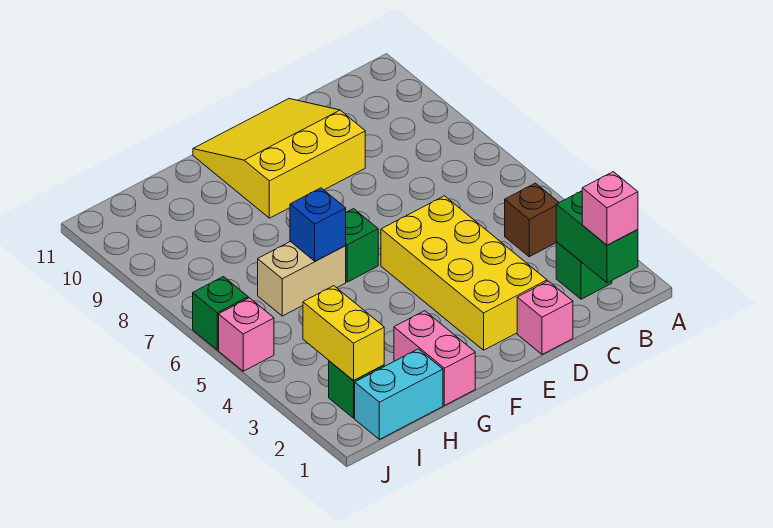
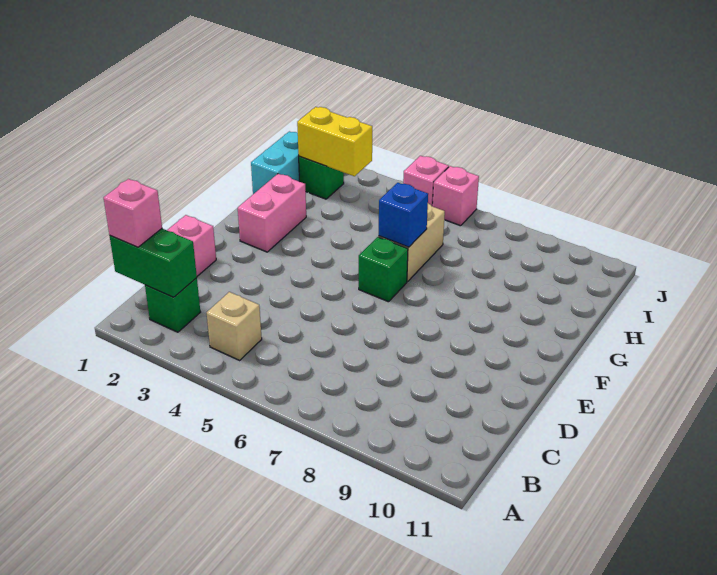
brown 1x1 brick [505,183,559,257] -> tan 1x1 brick [206,292,262,360]
yellow 2x4 brick [381,196,547,350] -> none
yellow 3x3 slope [193,99,365,218] -> none
pink 1x2 brick [394,311,475,406] -> pink 1x2 brick turned to [238,174,306,252]
green 1x1 brick [193,277,248,350] -> pink 1x1 brick [433,166,479,226]

